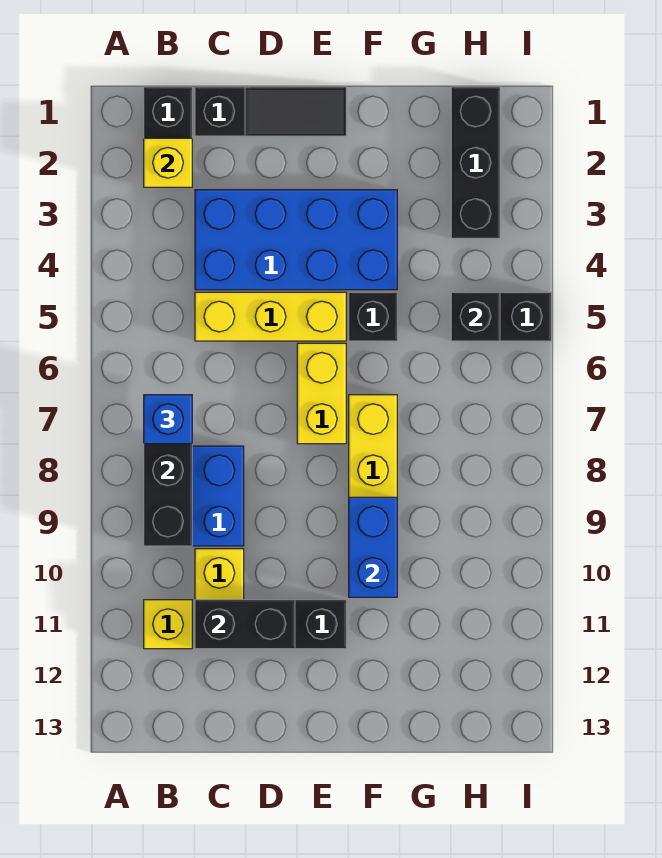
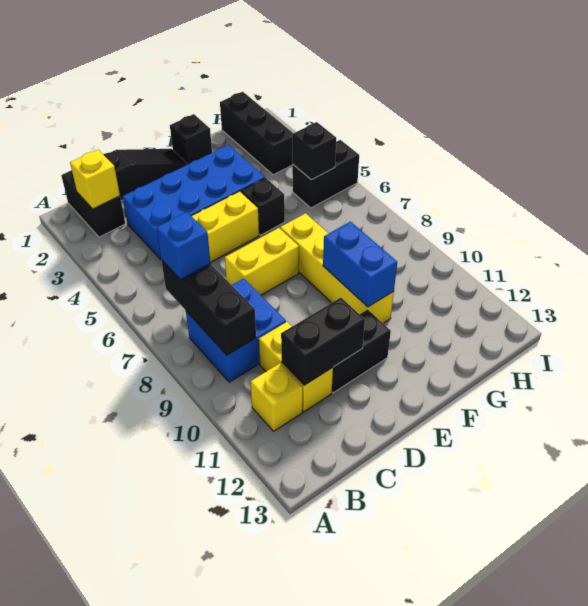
yellow 1x2 brick [297,343,346,444] -> yellow 1x2 brick turned to [225,228,299,295]
none -> black 1x1 brick [170,114,212,165]

